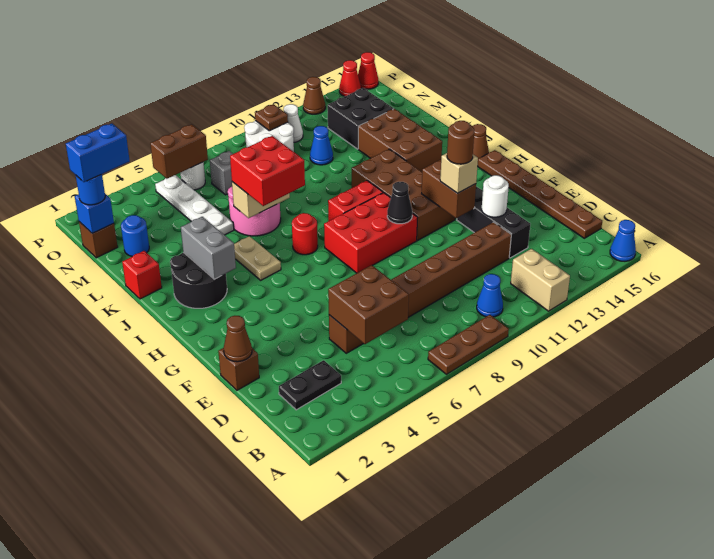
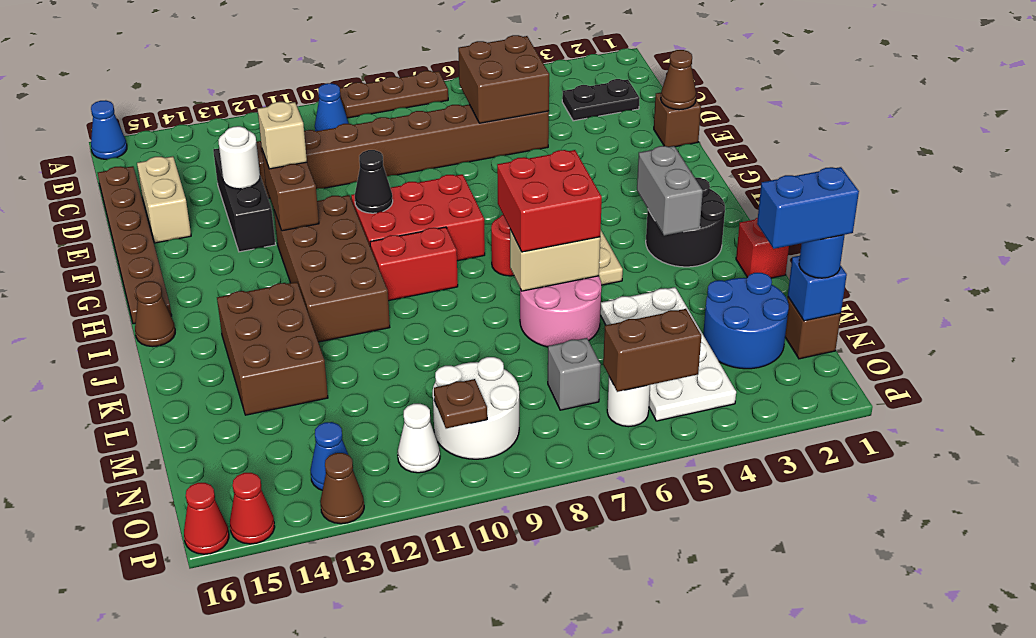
tan 1x2 brick [511,249,570,311] -> tan 1x2 brick moved to [137,156,191,243]
brown 1x1 round brick [447,121,474,164] -> none
white 1x4 plate [155,175,234,235] -> white 2x4 plate [600,287,736,421]
blue 1x1 round brick [121,215,149,256] -> blue 2x2 round brick [703,273,789,369]
blue 1x1 cone [310,126,333,165] -> blue 1x1 cone moved to [310,422,348,490]
black 2x2 brick [328,88,394,149] -> none

